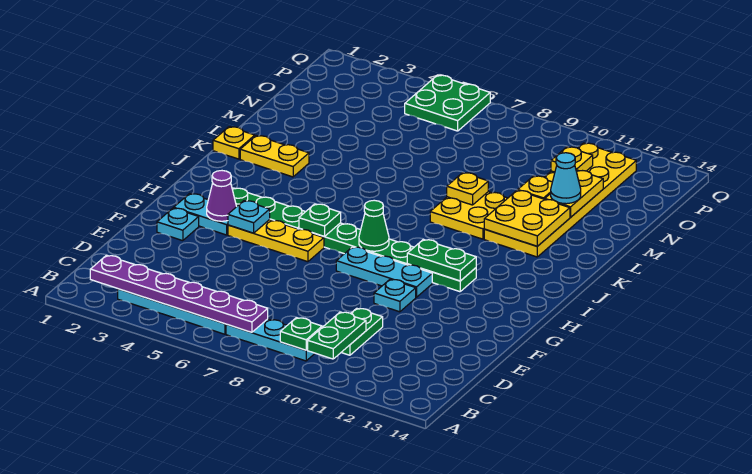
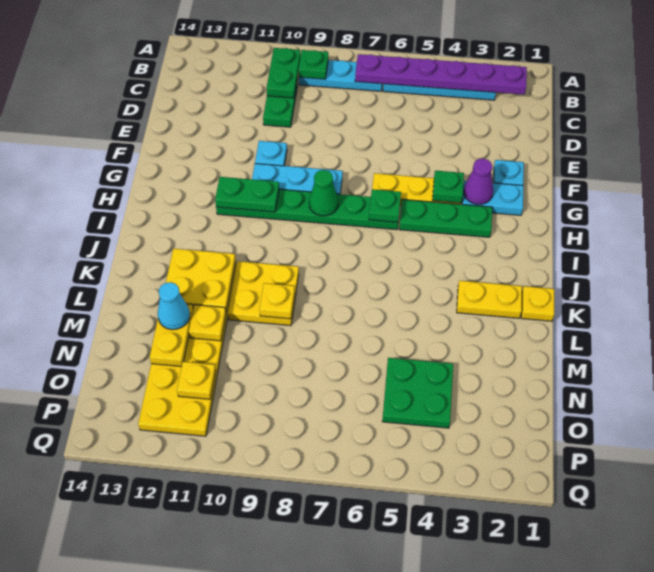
cyan 1x1 plate [228,201,270,233] -> green 1x1 plate [433,171,464,203]
green 2x2 plate [405,75,490,131] -> green 2x2 plate moved to [382,358,453,428]

